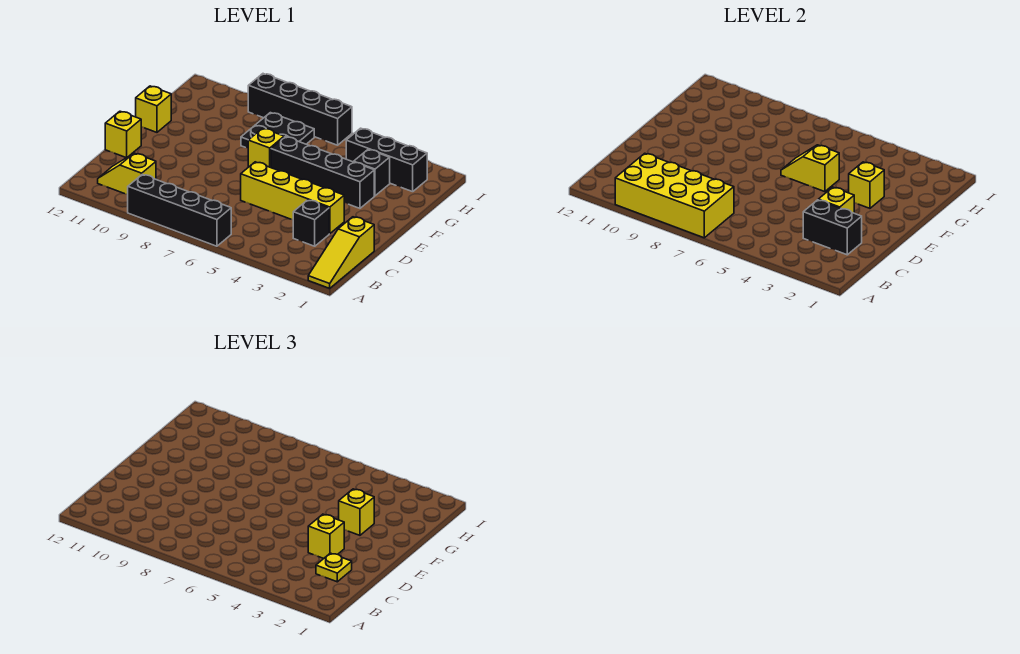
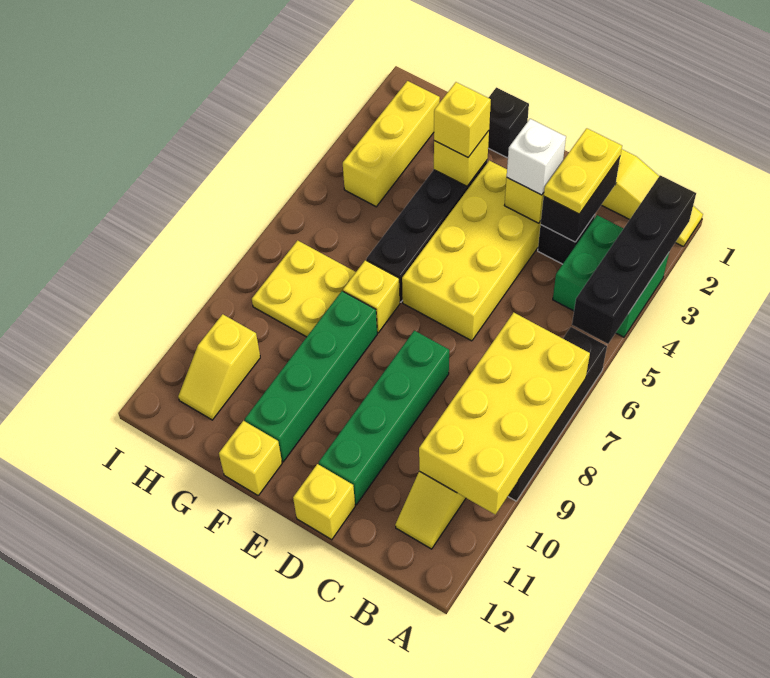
none -> green 2x2 brick [553,215,669,337]
yellow 1x1 plate [316,553,352,582] -> yellow 1x2 plate [544,128,622,214]
yellow 1x4 brick [241,162,344,234] -> yellow 2x4 brick [402,160,541,341]
yellow 1x1 brick [308,514,344,559] -> white 1x1 brick [507,119,566,195]
none -> green 1x4 brick [319,331,449,505]
yellow 1x2 slope [781,145,839,192] -> yellow 1x2 slope moved to [178,314,260,420]
none -> green 1x4 brick [245,291,377,462]
black 1x1 brick [354,149,390,196] -> black 1x1 brick moved to [488,87,529,158]
black 2x2 plate [241,113,314,148] -> yellow 2x2 plate [252,240,356,337]
black 1x3 brick [346,128,427,192] -> yellow 1x3 brick [343,81,440,207]
black 1x4 brick [248,74,352,145] -> black 1x4 brick moved to [572,175,696,344]

